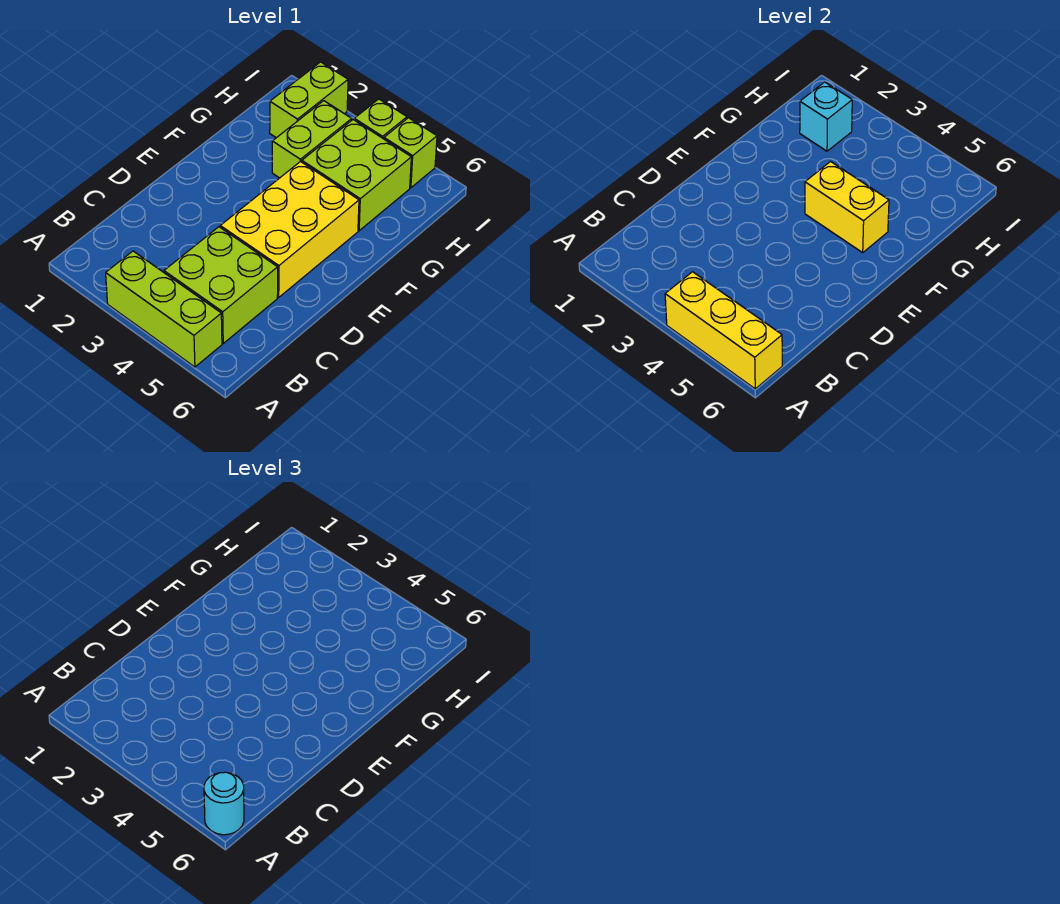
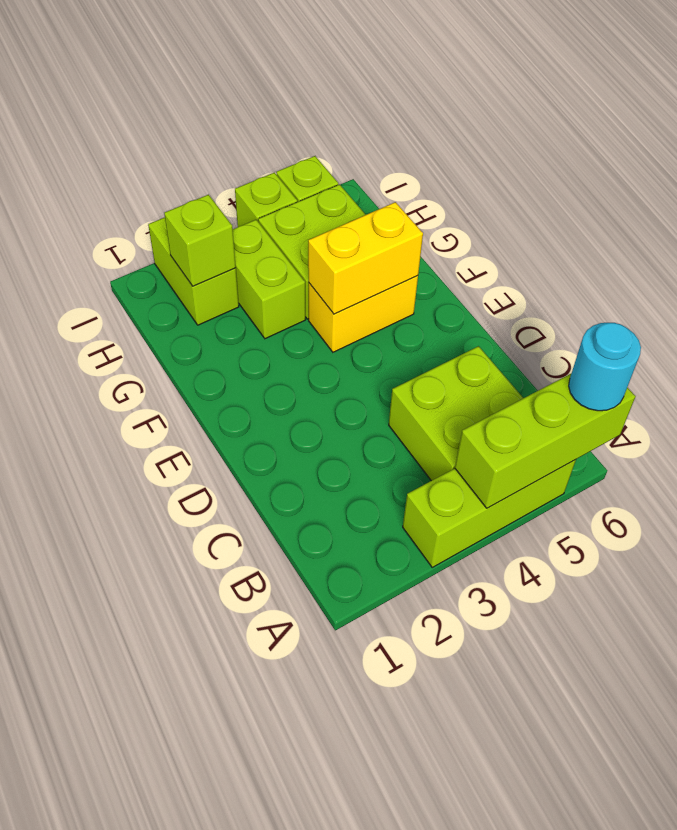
yellow 1x3 brick [665,272,782,389] -> lime 1x3 brick [455,374,636,508]
yellow 2x3 brick [220,161,359,297] -> yellow 1x2 brick [309,276,418,352]
cyan 1x1 brick [800,82,852,151] -> lime 1x1 brick [164,195,236,286]

